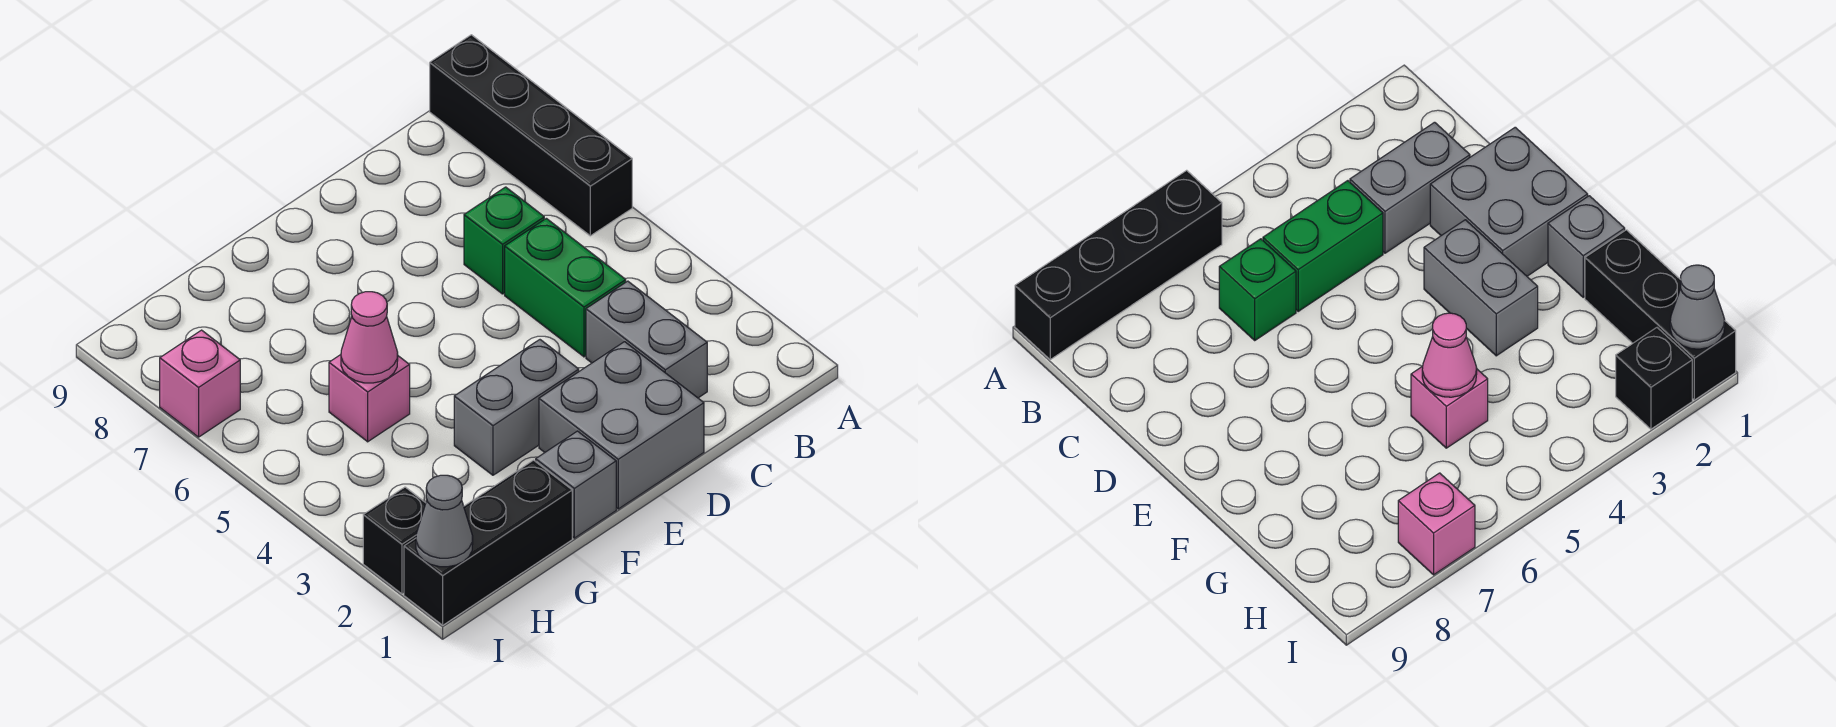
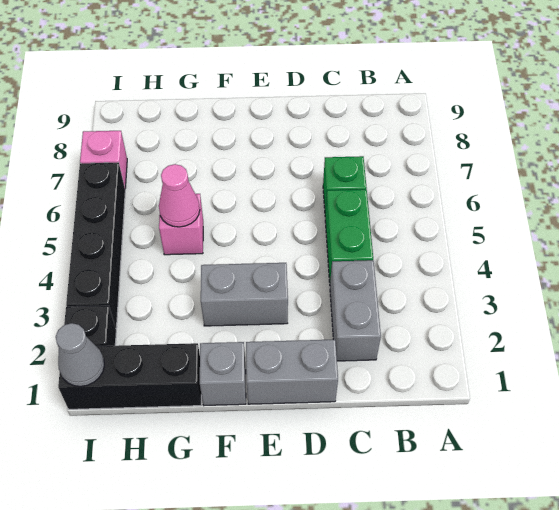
black 1x4 brick [430,35,632,236] -> black 1x4 brick moved to [66,162,125,328]
grey 2x2 brick [539,342,704,509] -> grey 1x2 brick [246,339,338,404]

